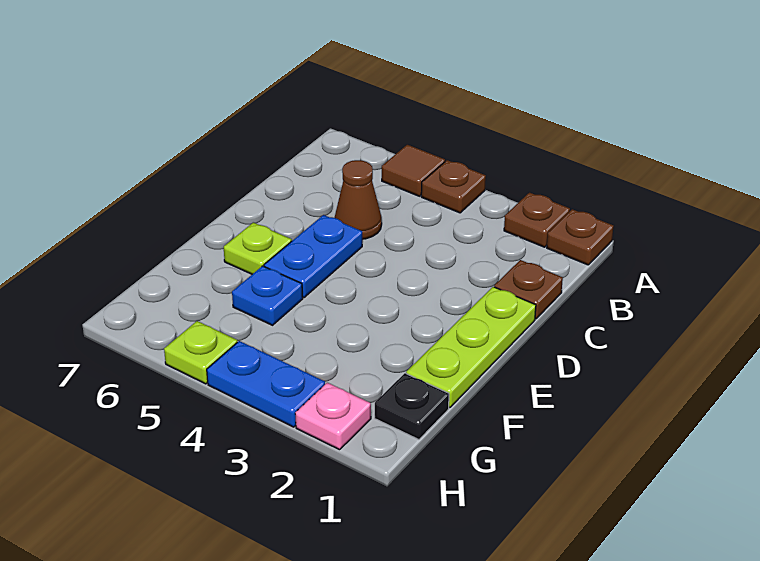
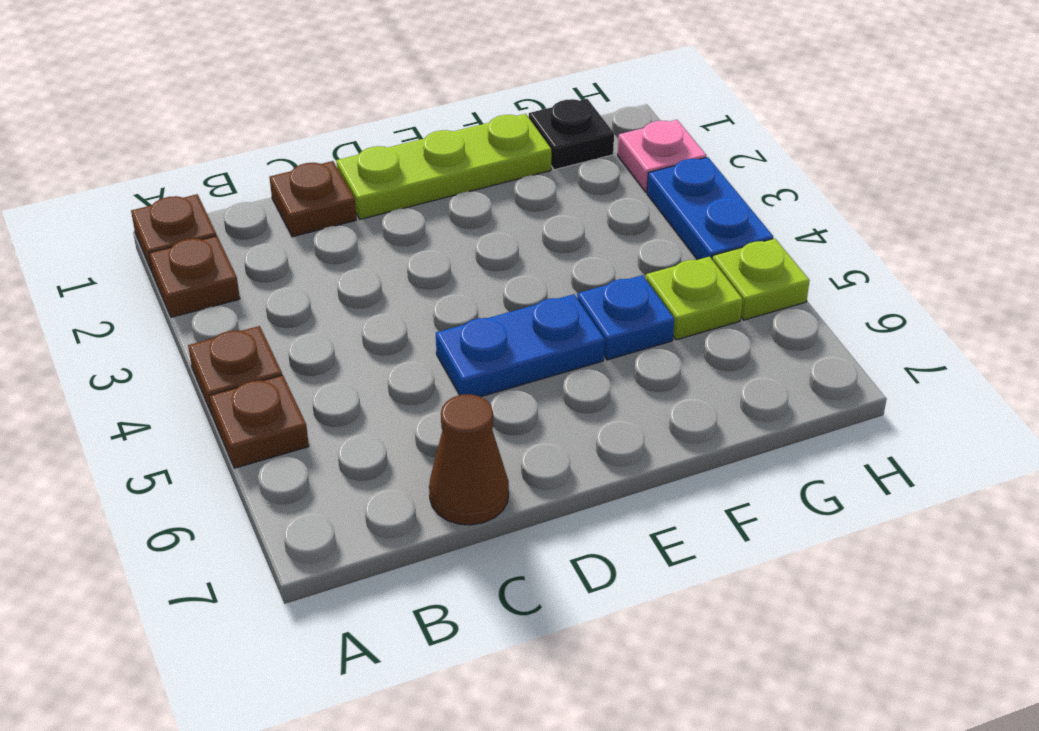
brown 1x1 tile [382,145,445,196] -> brown 1x1 plate [210,375,309,468]
brown 1x1 cone [334,160,382,239] -> brown 1x1 cone moved to [429,394,509,525]
lime 1x1 plate [224,222,292,274] -> lime 1x1 plate moved to [646,257,743,340]

